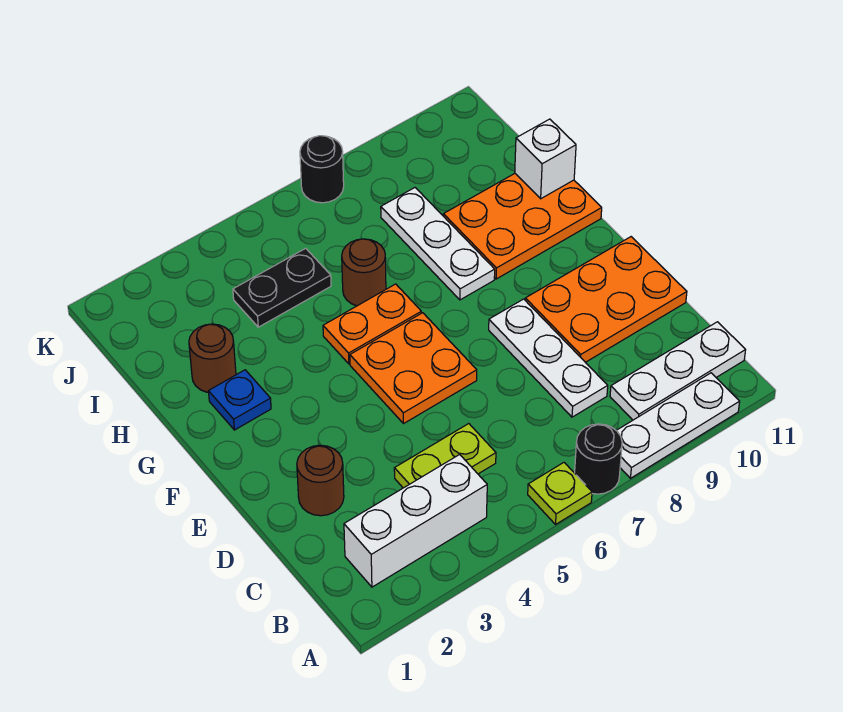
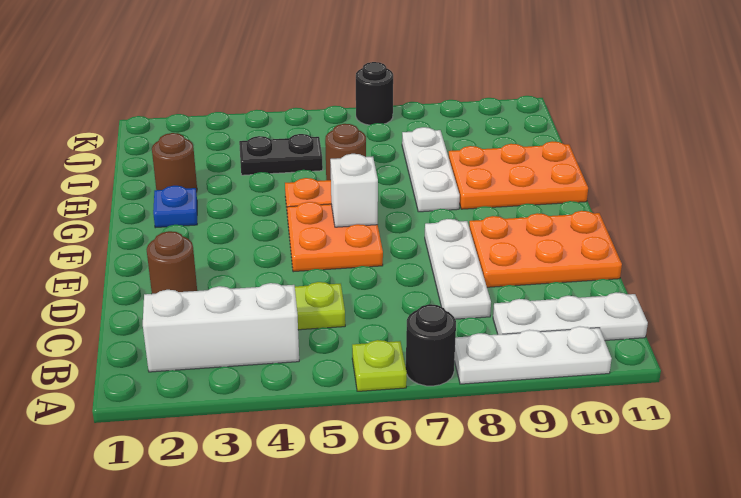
white 1x1 brick [515,119,576,199] -> white 1x1 brick moved to [330,154,378,227]

